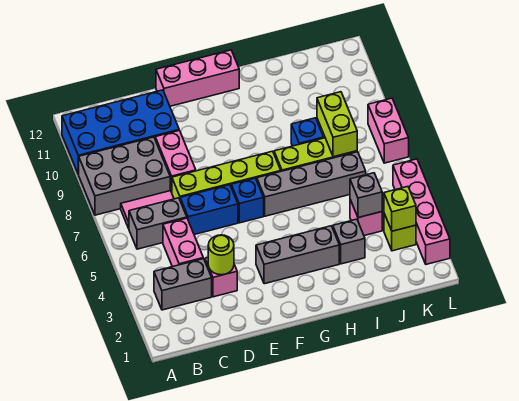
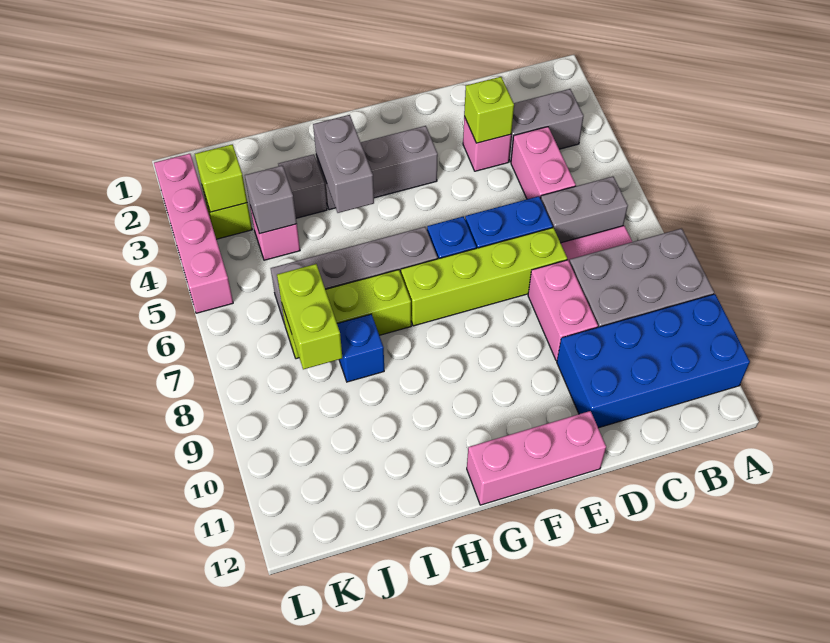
lime 1x1 round brick [208,235,234,275] -> lime 1x1 brick [464,77,514,143]
none -> grey 1x2 brick [313,115,374,213]
pink 1x2 brick [368,98,409,163] -> none

